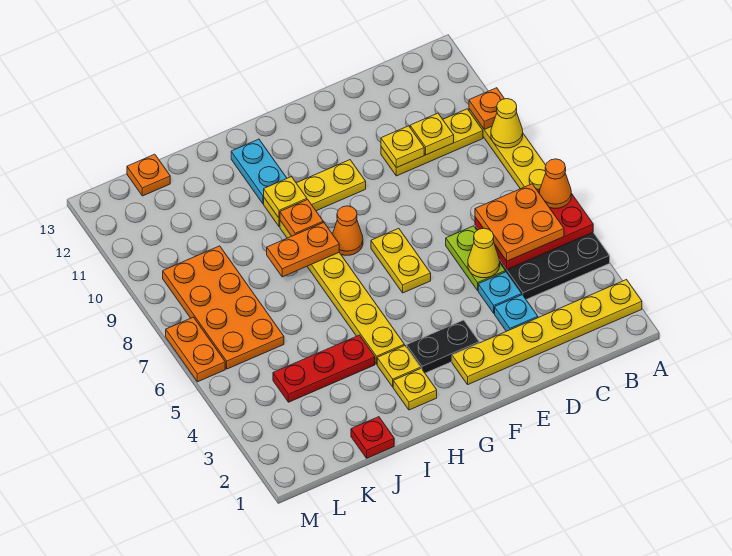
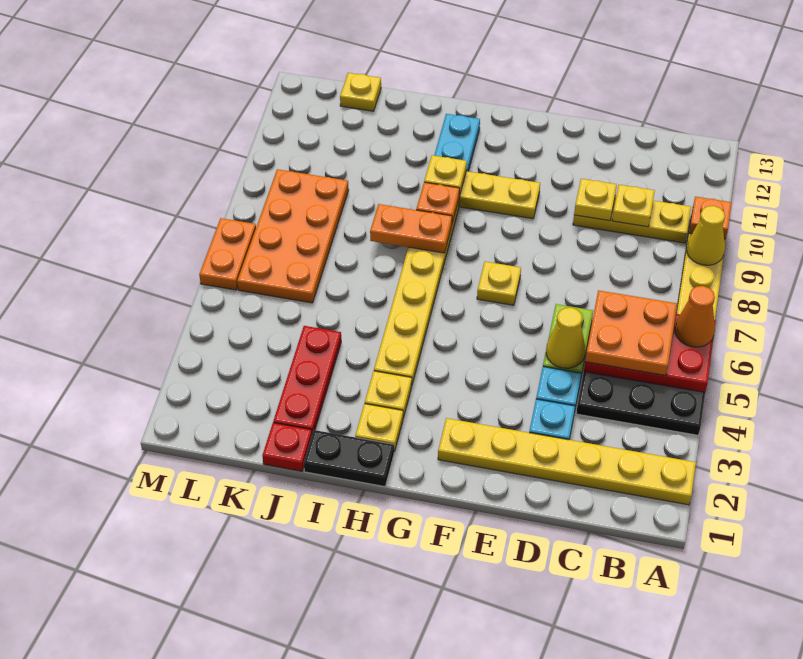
black 1x2 plate [407,320,479,373] -> black 1x2 plate moved to [304,430,394,487]
yellow 1x2 plate [371,228,431,293] -> yellow 1x1 plate [477,262,521,305]
orange 1x1 cone [333,206,363,255] -> none
red 1x3 plate [273,335,375,402] -> red 1x3 plate turned to [273,326,341,434]
orange 1x1 plate [127,154,170,196] -> yellow 1x1 plate [340,73,381,111]

